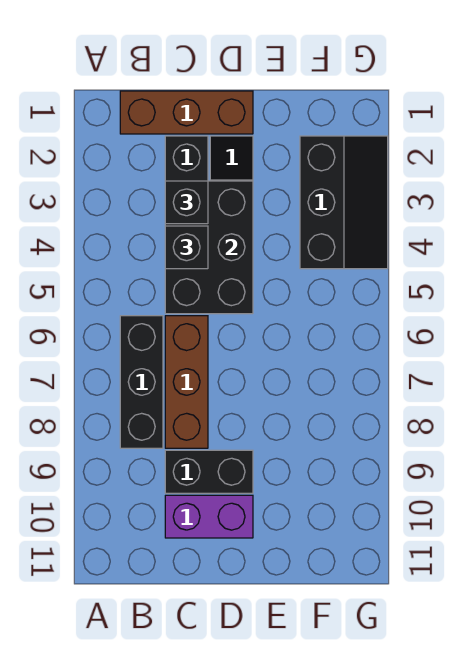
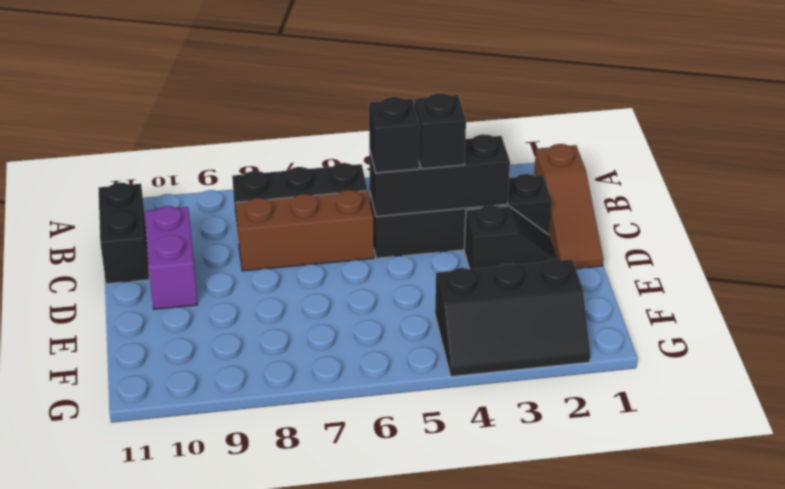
brown 1x3 brick [120,91,253,134] -> brown 1x3 slope [534,144,603,269]
black 2x3 brick [165,181,253,314] -> black 1x3 brick [369,134,510,216]
black 1x1 brick [165,181,208,224] -> black 1x1 brick moved to [369,97,420,173]
black 1x2 brick [165,450,253,493] -> black 1x2 brick moved to [98,183,149,284]

